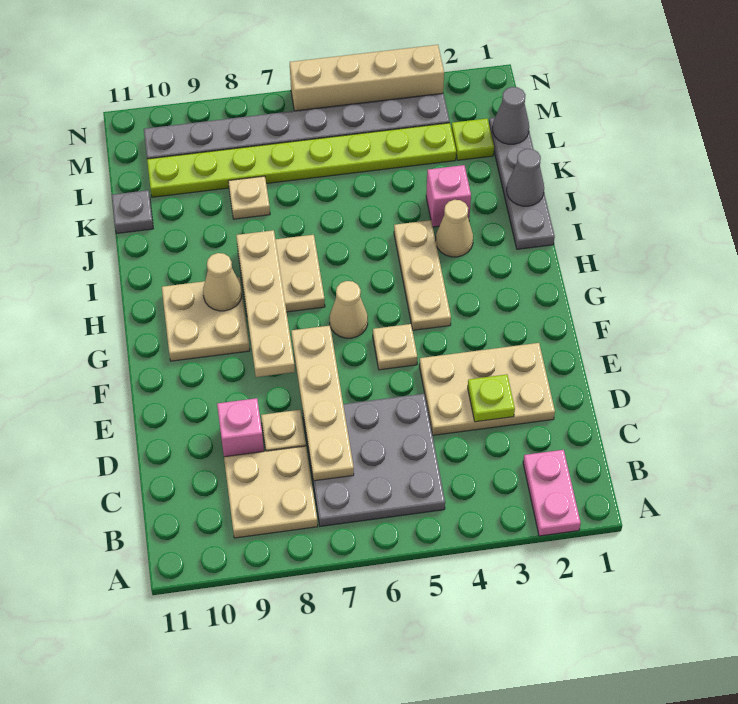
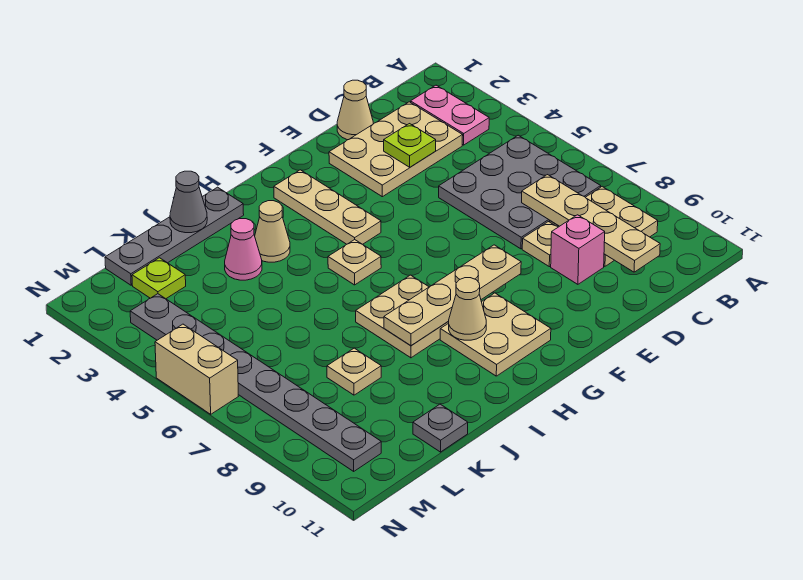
pink 1x2 plate [523,450,581,536] -> pink 1x2 plate turned to [411,85,489,145]
tan 1x4 plate [291,326,354,481] -> tan 1x4 plate turned to [522,175,660,272]
tan 2x3 plate [419,343,555,435] -> tan 2x3 plate turned to [329,102,463,197]
tan 1x1 plate [373,324,417,370] -> tan 1x1 plate moved to [328,240,381,285]
tan 1x3 plate [394,220,451,330] -> tan 1x3 plate turned to [274,170,381,244]
tan 1x1 cone [330,281,368,338] -> tan 1x1 cone moved to [337,80,373,140]
pink 1x1 brick [426,165,471,227] -> pink 1x1 cone [225,219,262,280]
grey 1x1 cone [493,87,529,144] -> none
lime 1x8 plate [147,123,456,197] -> none
tan 1x4 brick [290,45,444,111] -> tan 1x2 brick [155,324,238,414]

